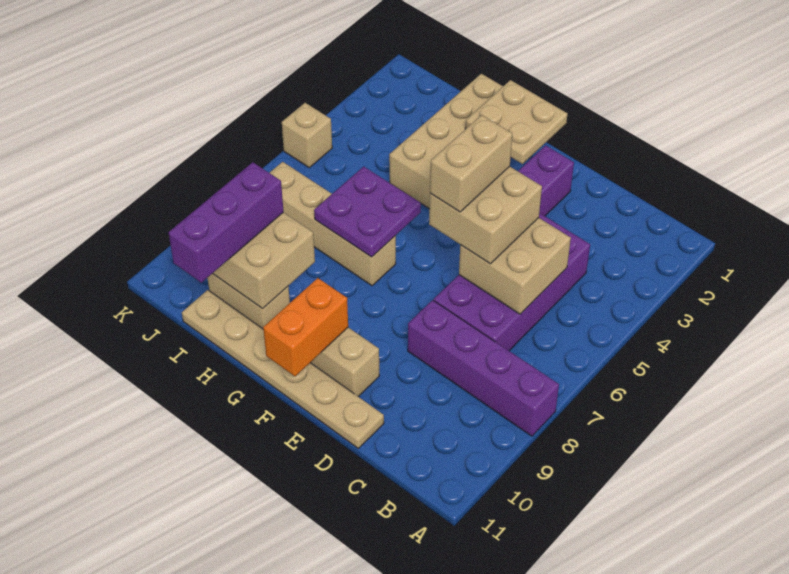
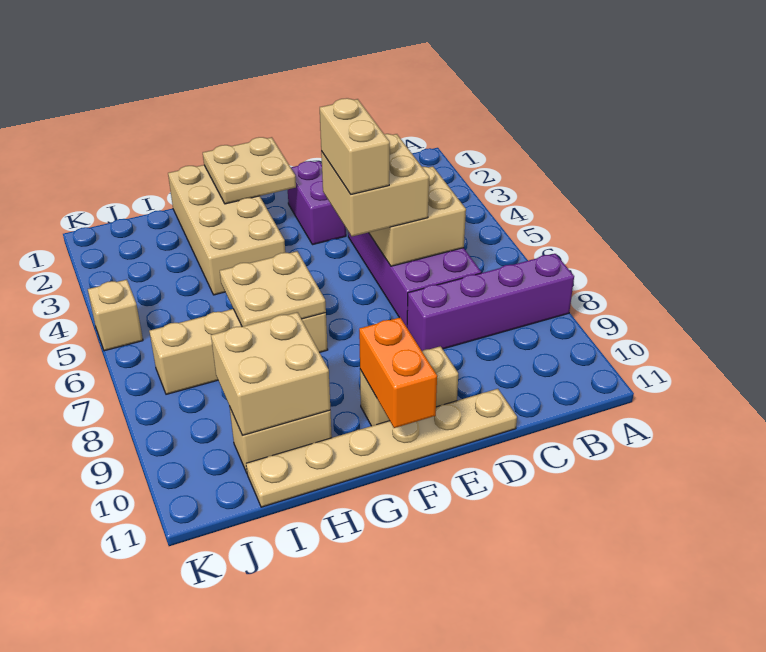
purple 2x2 plate [314,166,421,257] -> tan 2x2 plate [220,251,326,327]
purple 1x3 brick [169,162,284,283] -> none

